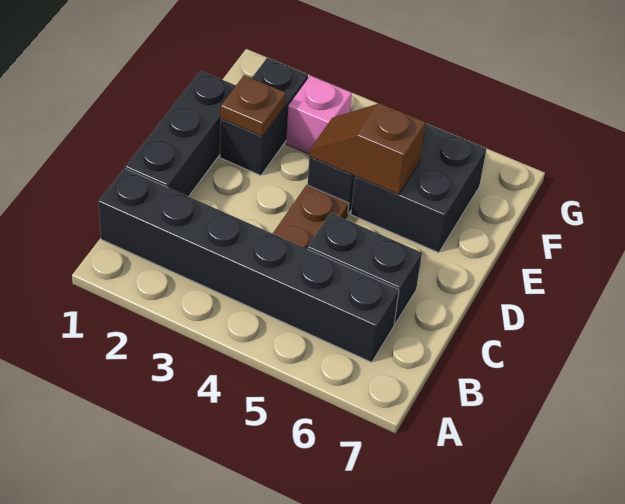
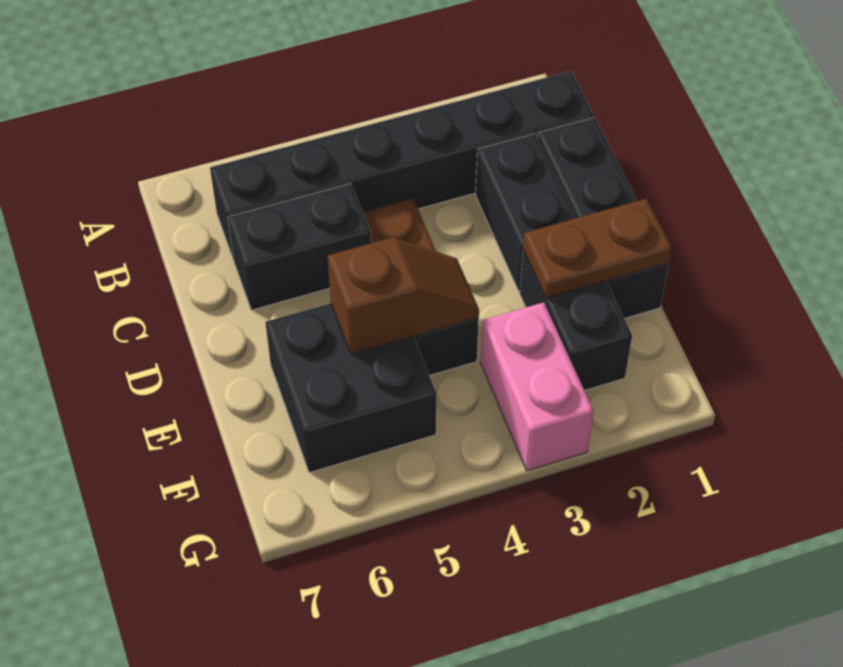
none -> black 1x2 brick [476,134,576,291]
brown 1x1 plate [221,75,286,136] -> brown 1x2 plate [523,199,672,298]
pink 1x1 brick [286,76,352,154] -> pink 1x2 brick [481,302,594,471]

